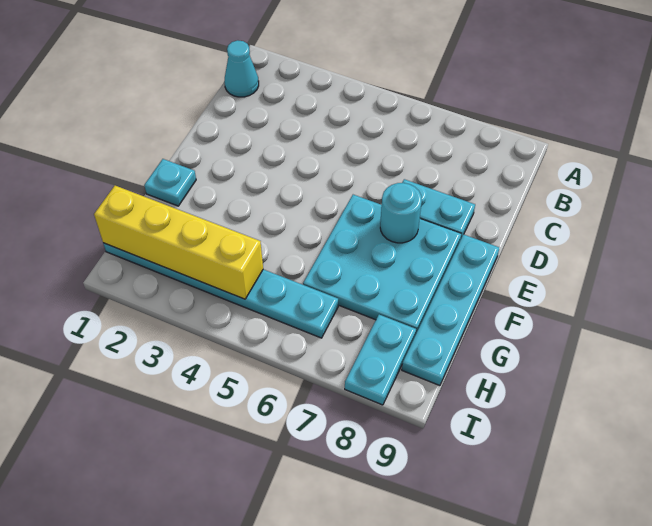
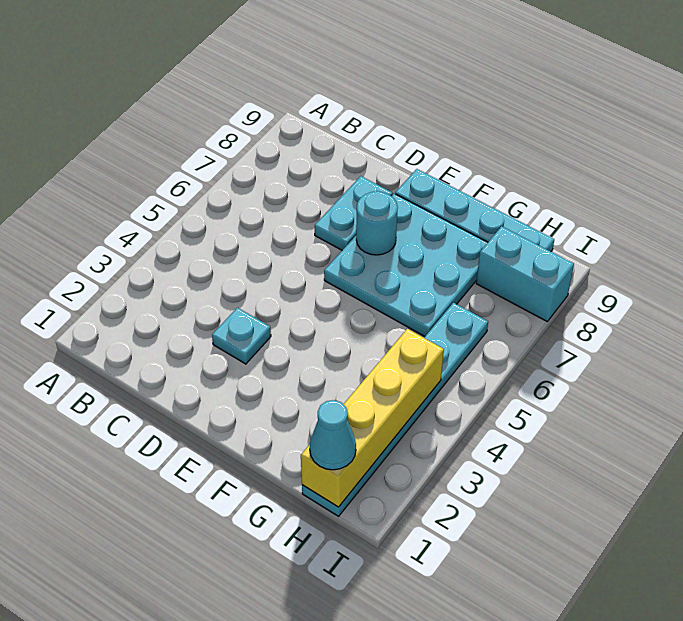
cyan 1x1 cone [224,40,259,97] -> cyan 1x1 cone moved to [310,400,356,470]
cyan 1x1 plate [144,159,196,206] -> cyan 1x1 plate moved to [212,308,271,364]
cyan 1x2 plate [345,315,416,405] -> cyan 1x2 brick [476,226,574,321]

